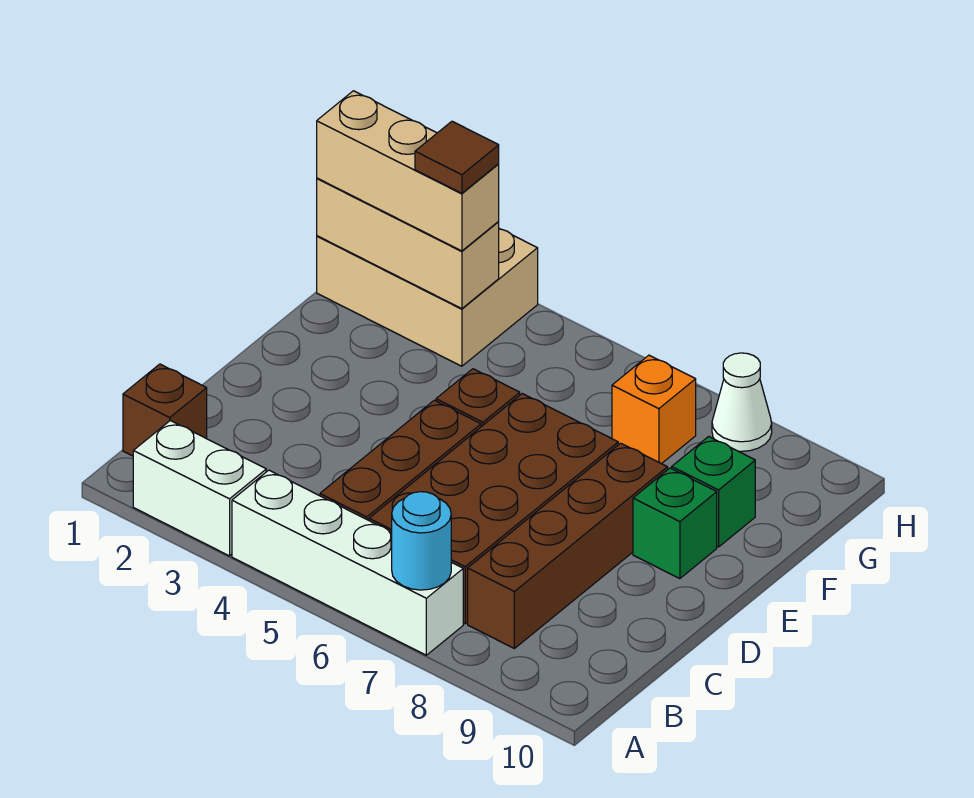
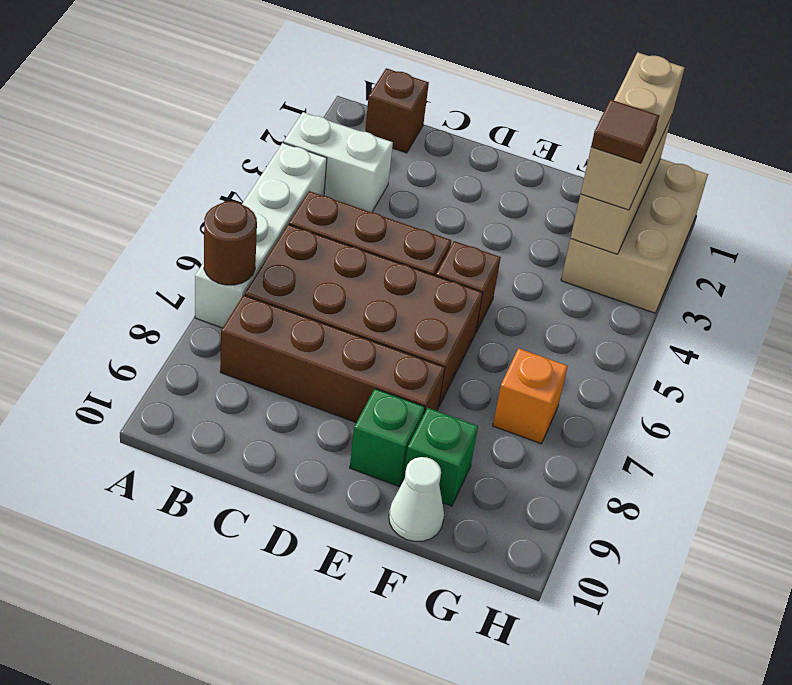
white 1x2 brick [133,421,266,556] -> white 1x2 brick turned to [283,112,393,212]
cyan 1x1 round brick [392,492,451,590] -> brown 1x1 round brick [204,201,257,285]
white 1x1 cone [712,353,772,451] -> white 1x1 cone moved to [389,457,444,541]

